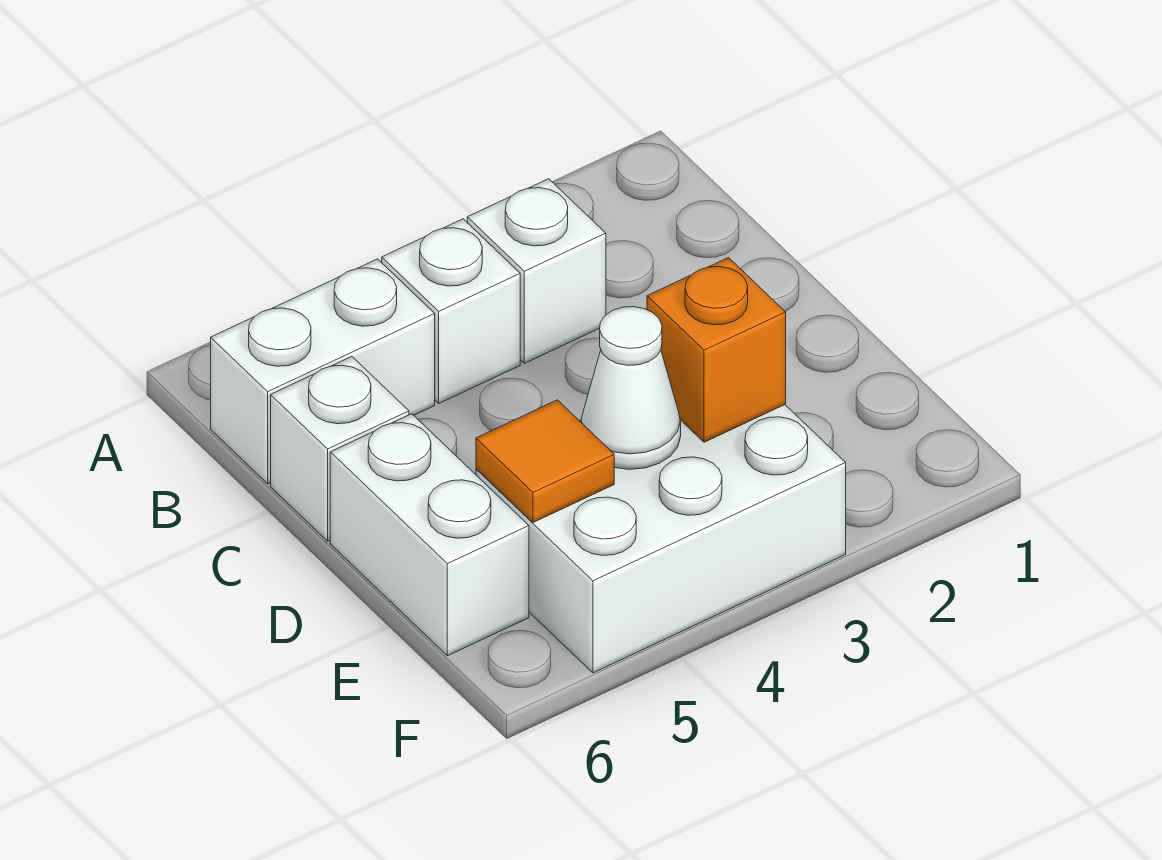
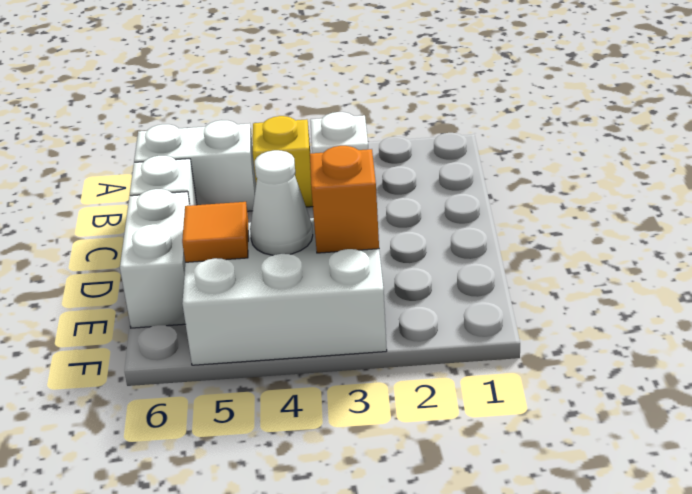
white 1x1 brick [382,219,520,403] -> yellow 1x1 brick [253,116,313,207]

